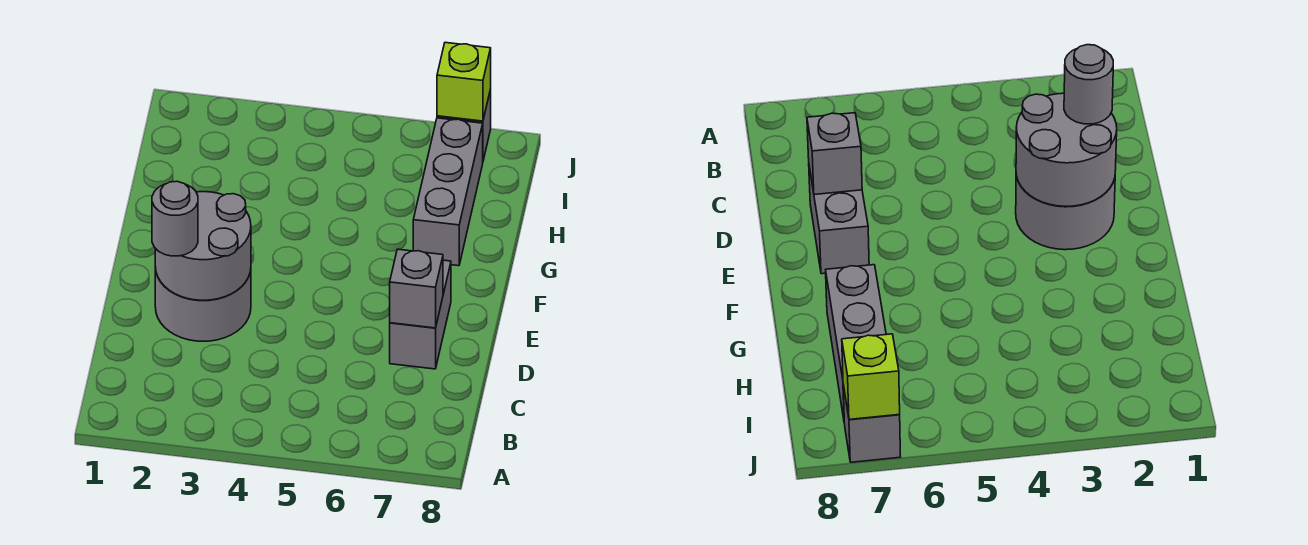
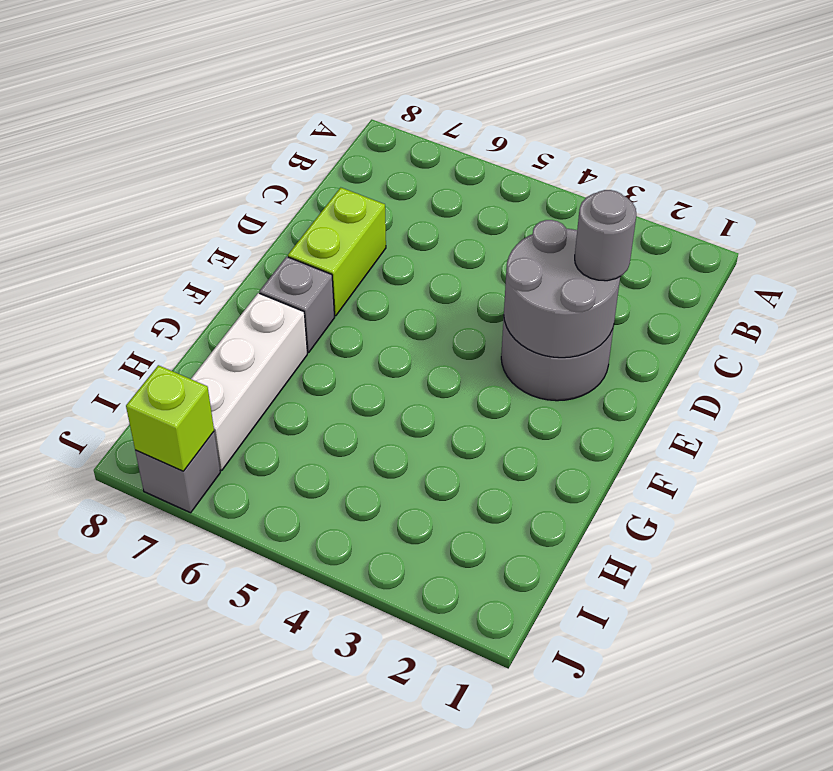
grey 1x2 brick [390,260,451,369] -> lime 1x2 brick [288,188,386,316]
grey 1x1 brick [390,249,443,328] -> grey 1x1 brick moved to [259,257,334,353]
grey 1x3 brick [413,118,483,266] -> white 1x3 brick [191,293,307,470]

